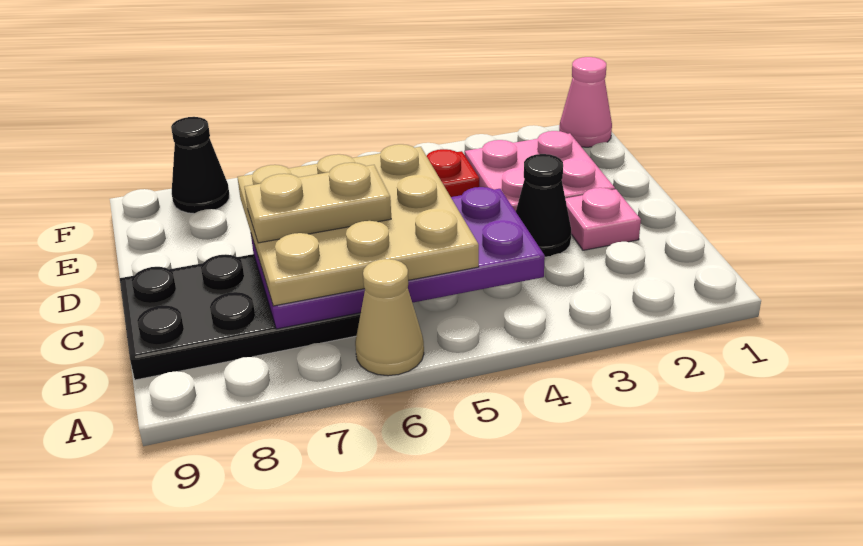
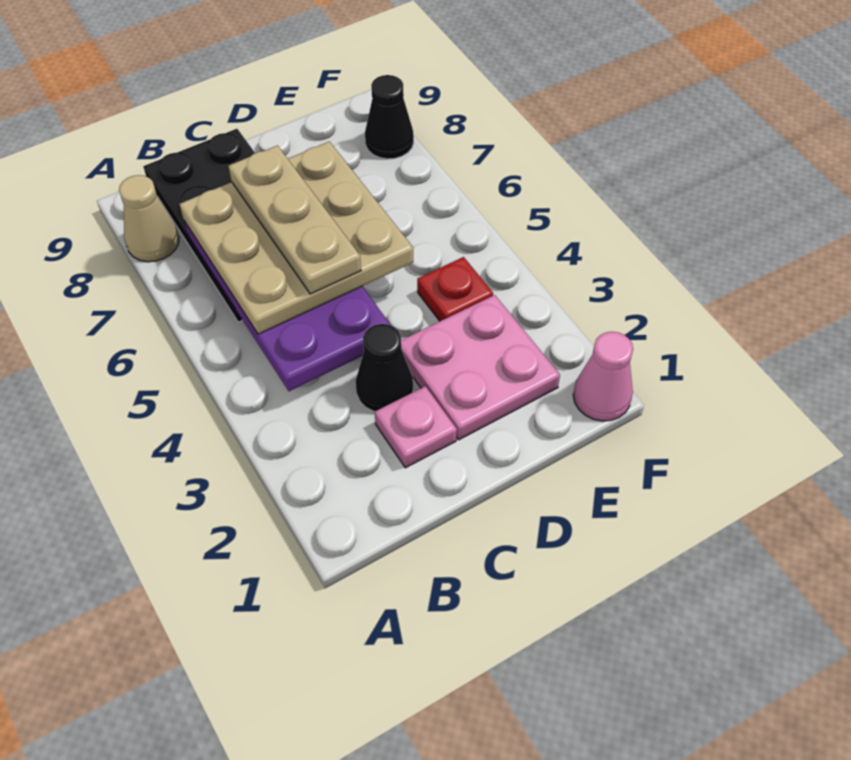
tan 1x1 cone [355,259,424,376] -> tan 1x1 cone moved to [119,175,179,262]
tan 1x2 plate [245,163,391,243] -> tan 1x3 plate [228,146,361,294]

